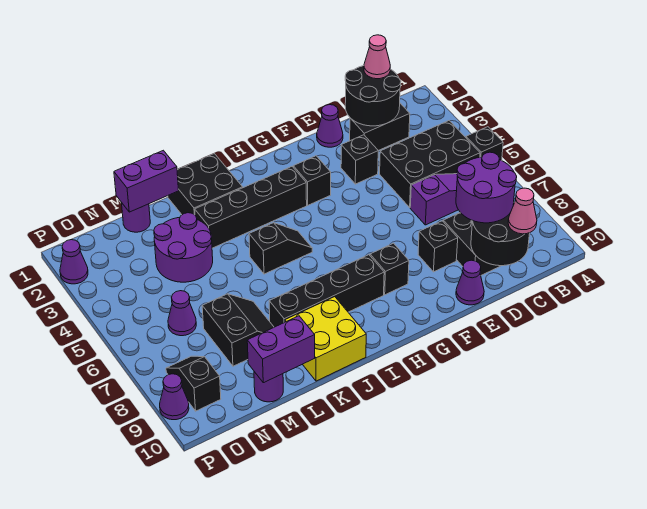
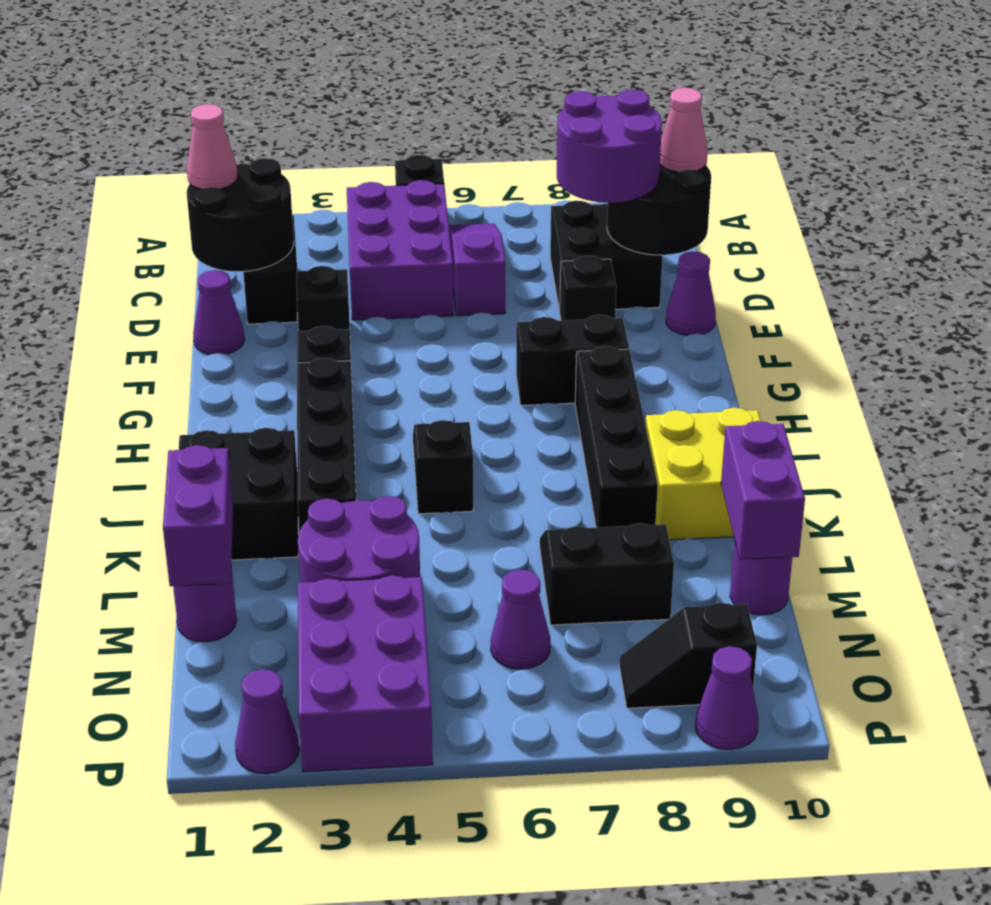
black 2x3 brick [380,121,480,207] -> purple 2x3 brick [347,180,453,320]
black 1x1 brick [370,243,409,295] -> black 1x2 brick [516,315,629,405]
none -> purple 2x3 brick [298,576,433,772]

